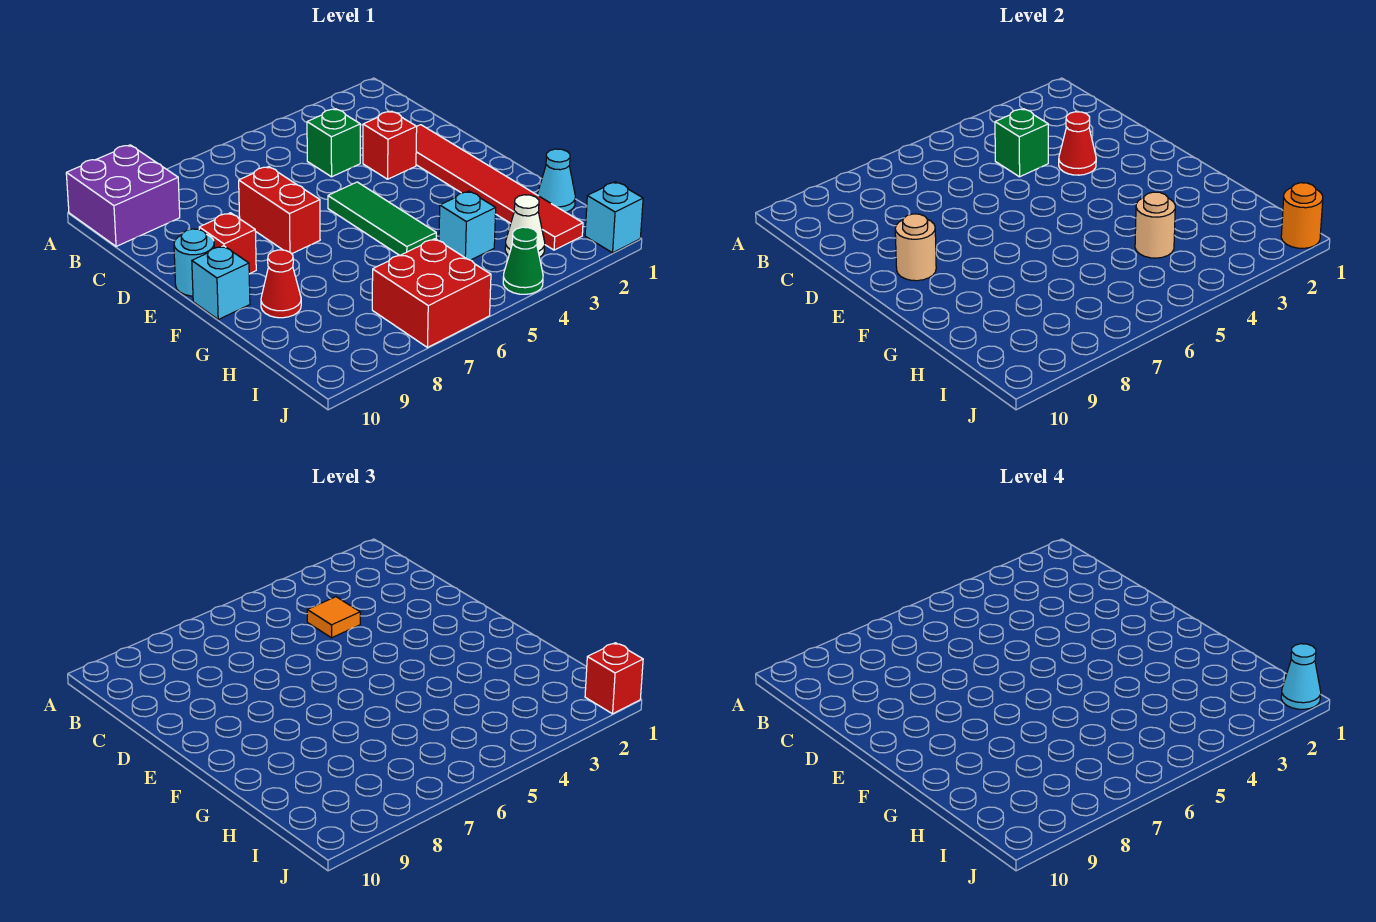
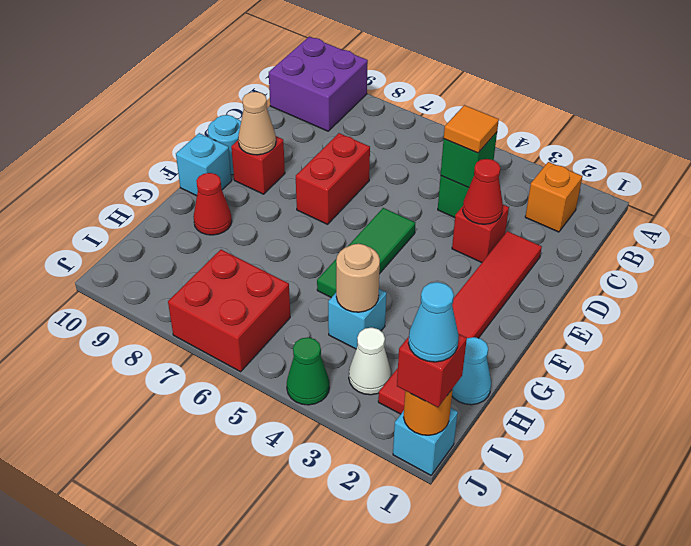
none -> orange 1x1 brick [525,162,582,232]
tan 1x1 round brick [895,214,936,281] -> tan 1x1 cone [238,92,276,155]

